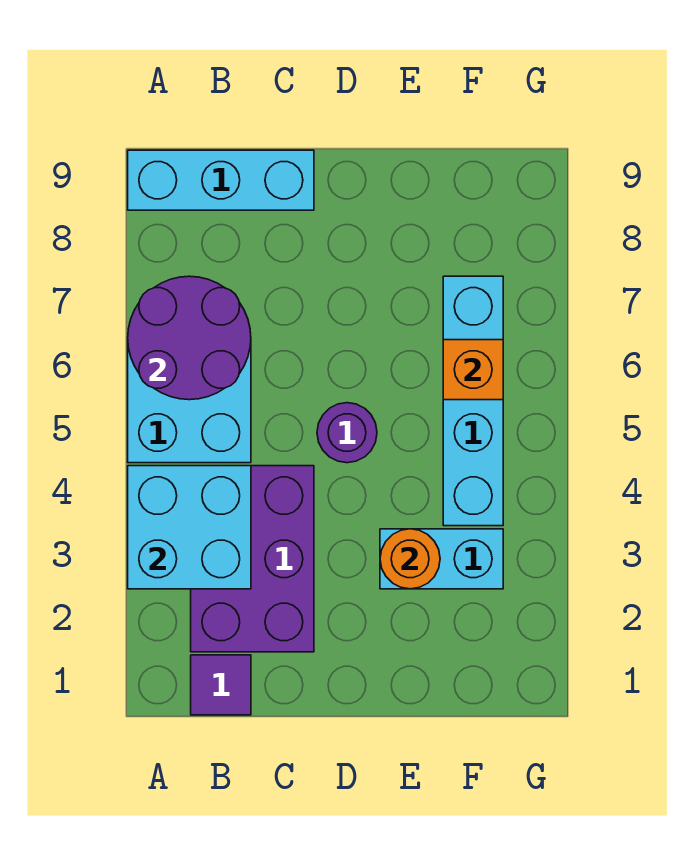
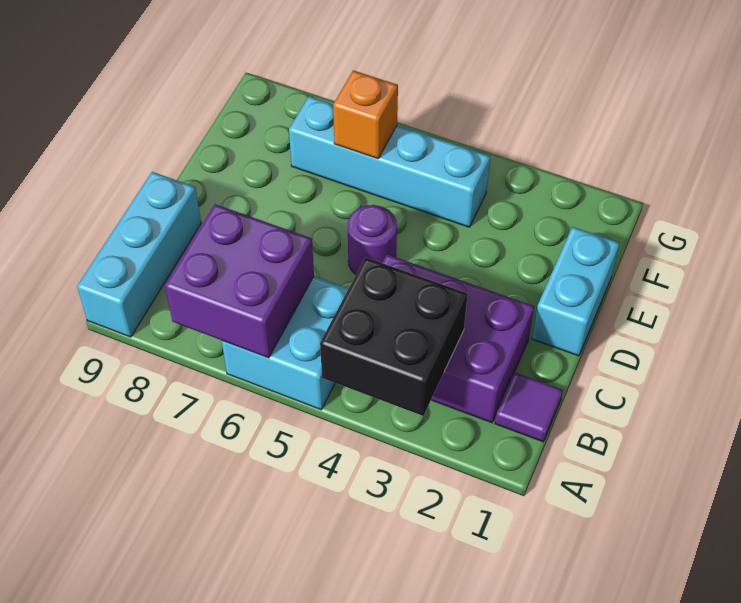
cyan 2x2 brick [128,466,251,589] -> black 2x2 brick [320,257,468,416]
purple 2x2 round brick [128,276,251,400] -> purple 2x2 brick [165,204,314,358]
cyan 1x2 brick [380,529,503,589] -> cyan 1x2 brick moved to [532,227,620,356]
orange 1x1 round brick [380,529,440,589] -> none

